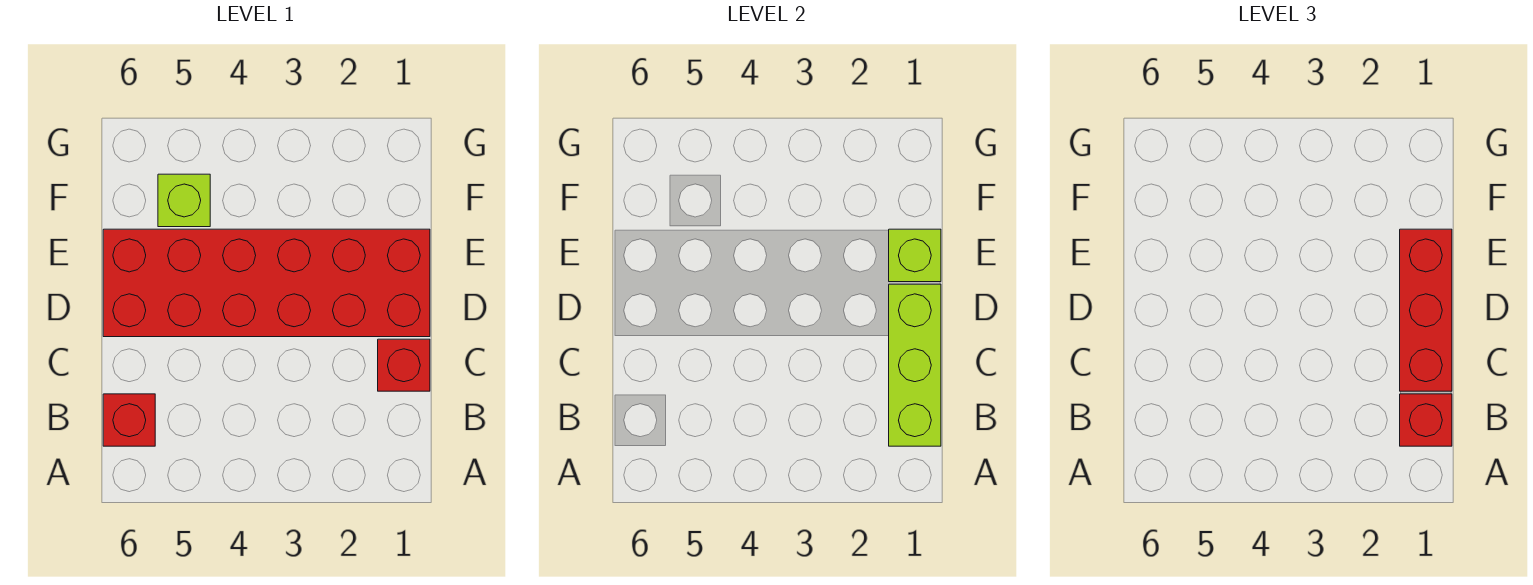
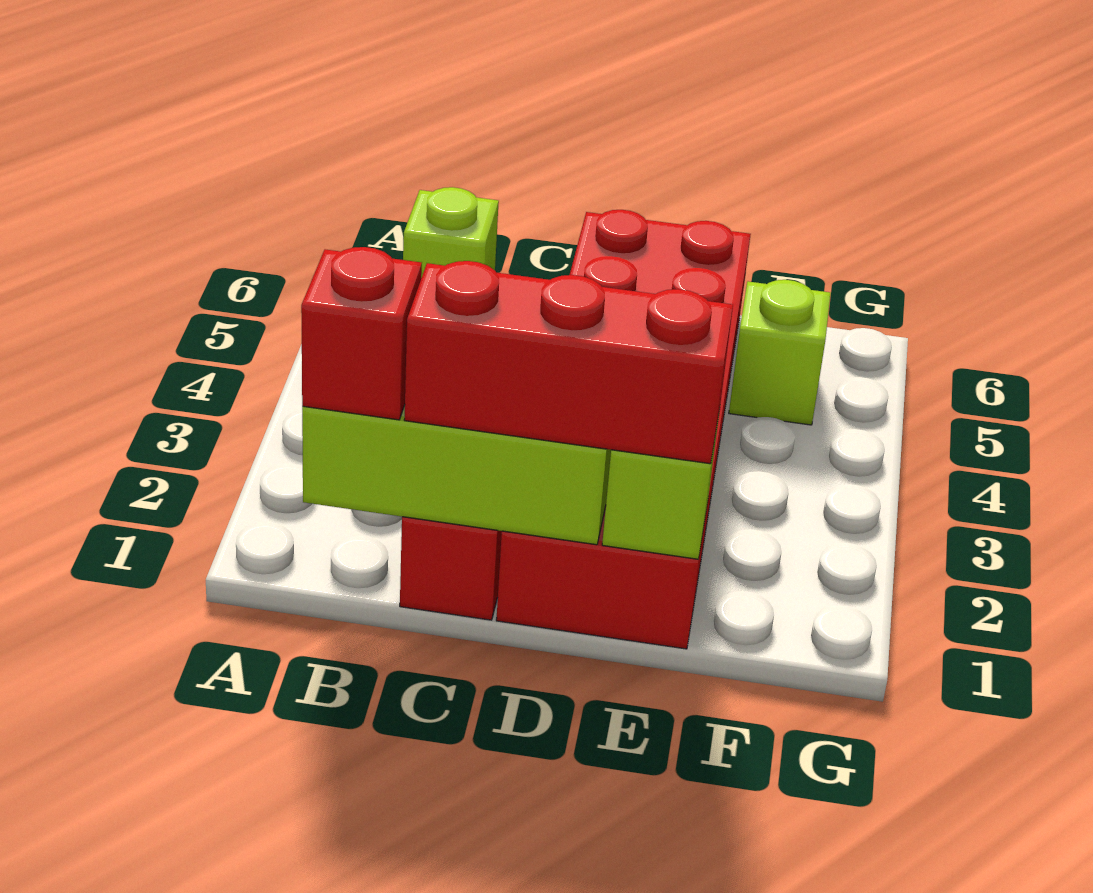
red 1x1 brick [103,394,155,446] -> lime 1x1 brick [403,187,499,278]

